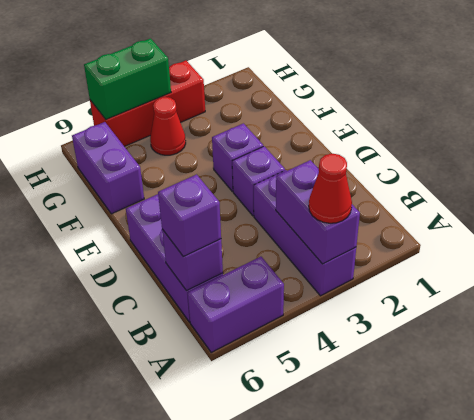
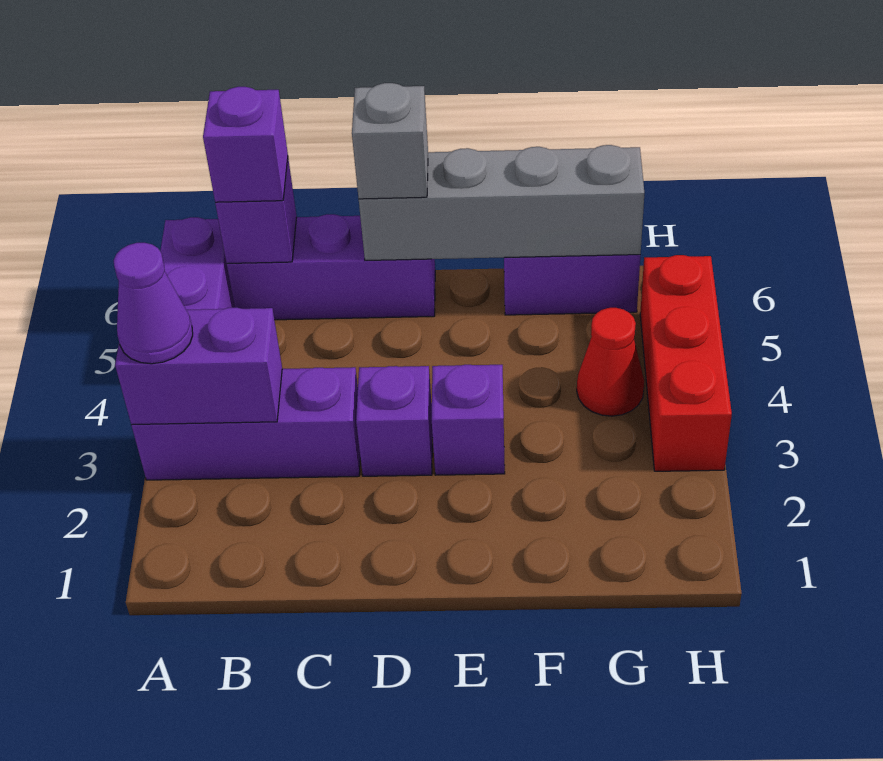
red 1x1 cone [309,154,352,223] -> purple 1x1 cone [114,243,193,364]
none -> grey 1x4 brick [359,145,644,260]
none -> grey 1x1 brick [352,83,428,199]
green 1x2 brick [84,38,171,119] -> none

